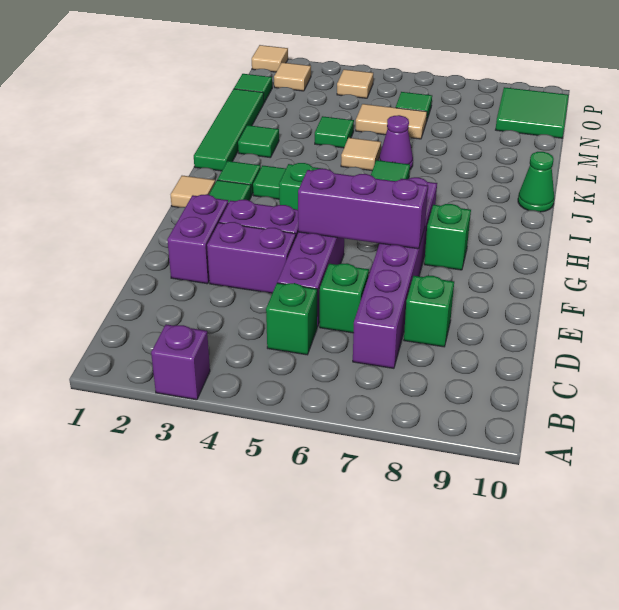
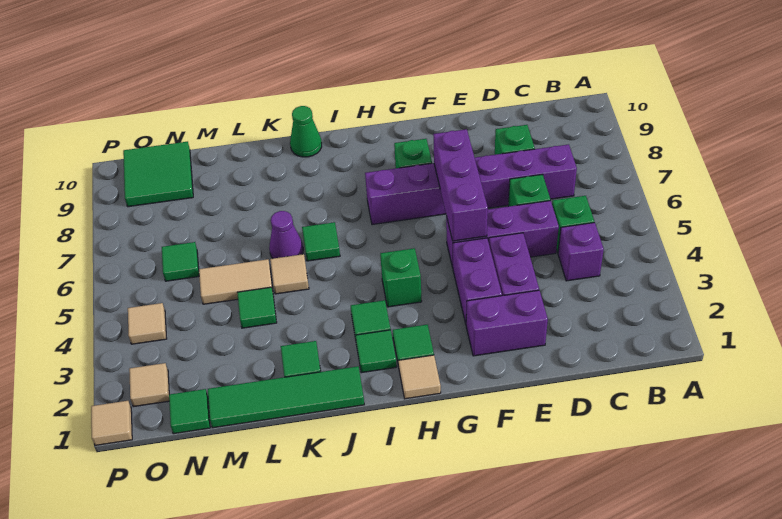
purple 1x1 brick [151,324,210,400] -> purple 1x1 brick moved to [558,222,604,281]
tan 1x2 tile [356,104,427,139] -> tan 1x2 tile turned to [199,259,273,304]

